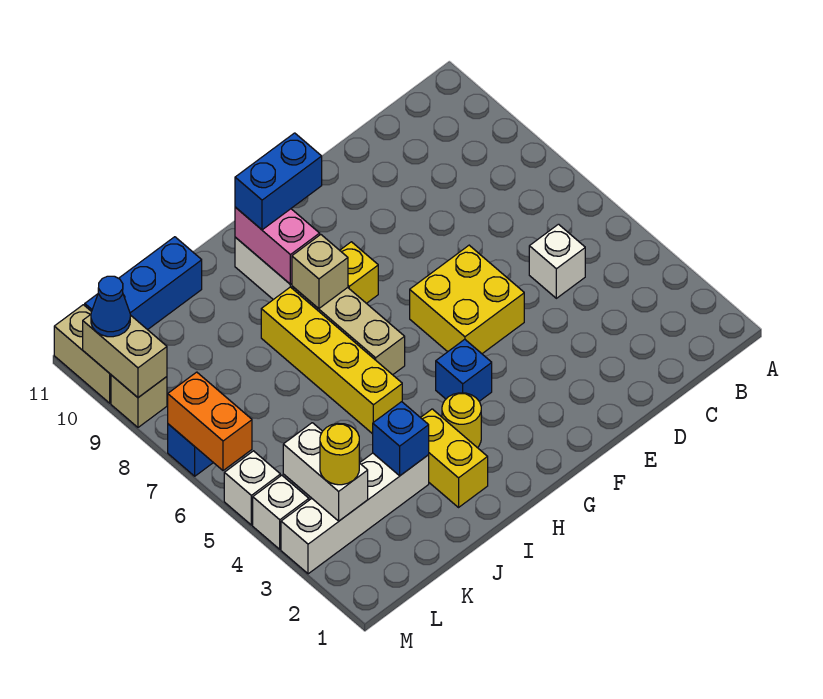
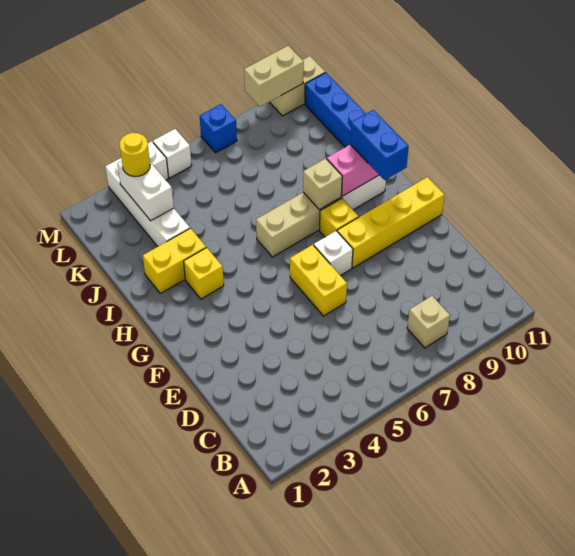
white 1x1 brick [529,224,585,298] -> white 1x1 brick moved to [314,231,353,276]
yellow 2x2 brick [410,245,524,354] -> yellow 1x2 brick [290,245,347,316]
blue 1x1 brick [436,339,492,401] -> none
yellow 1x1 round brick [442,393,481,448] -> yellow 1x1 brick [184,248,224,299]
yellow 1x4 brick [261,287,402,434] -> yellow 1x4 brick moved to [337,177,444,268]
blue 1x1 brick [373,402,429,476] -> none
white 1x2 brick [283,423,368,521] -> white 1x2 brick turned to [117,161,174,221]
orange 1x2 brick [168,372,252,471] -> none
tan 1x1 brick [111,375,167,427] -> tan 1x1 brick moved to [407,296,450,348]
blue 1x1 cone [91,276,130,337] -> none

